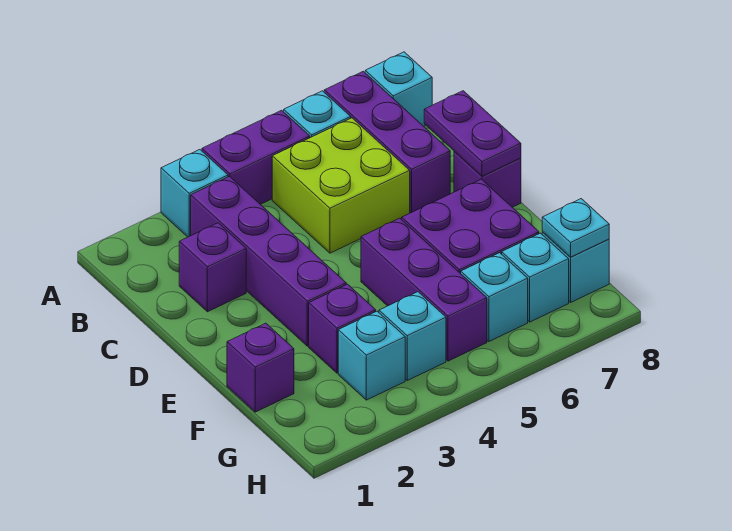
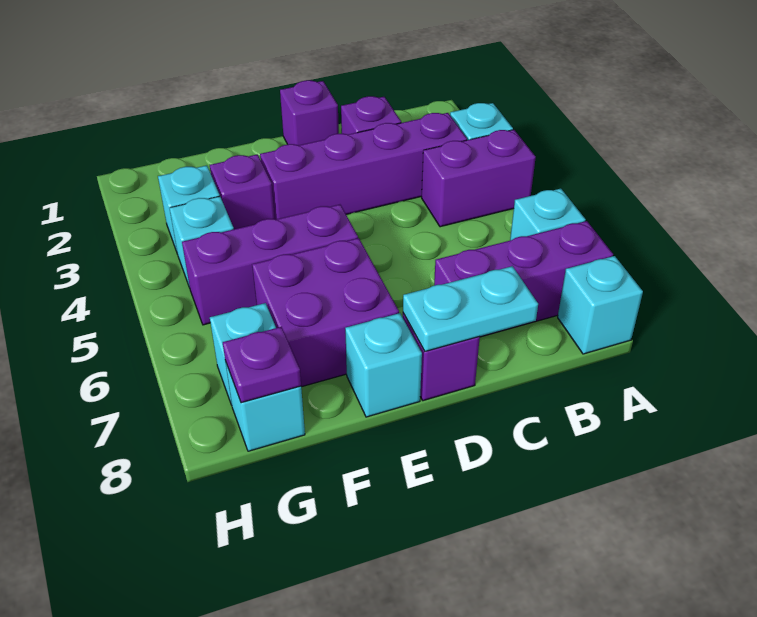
purple 1x2 brick [202,110,310,204] -> purple 1x2 brick turned to [422,130,536,227]
lime 2x2 brick [272,118,410,253] -> none
purple 1x2 plate [424,91,521,176] -> cyan 1x2 plate [403,266,538,351]
purple 1x1 brick [227,323,294,412] -> purple 1x1 brick moved to [280,80,339,145]
cyan 1x1 brick [461,253,528,341] -> cyan 1x1 brick moved to [345,313,422,417]
cyan 1x1 plate [542,199,609,257] -> purple 1x1 plate [223,327,301,403]

